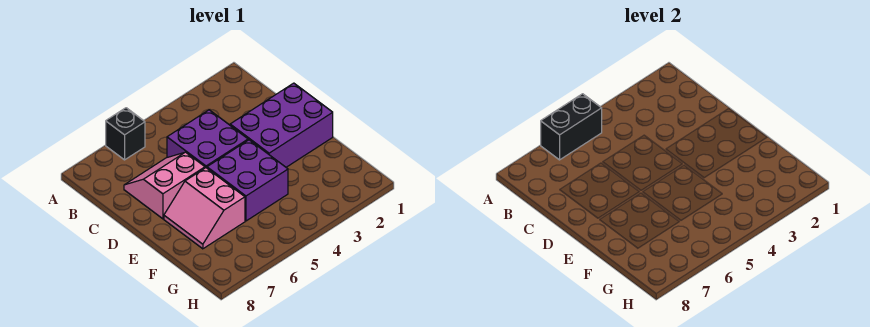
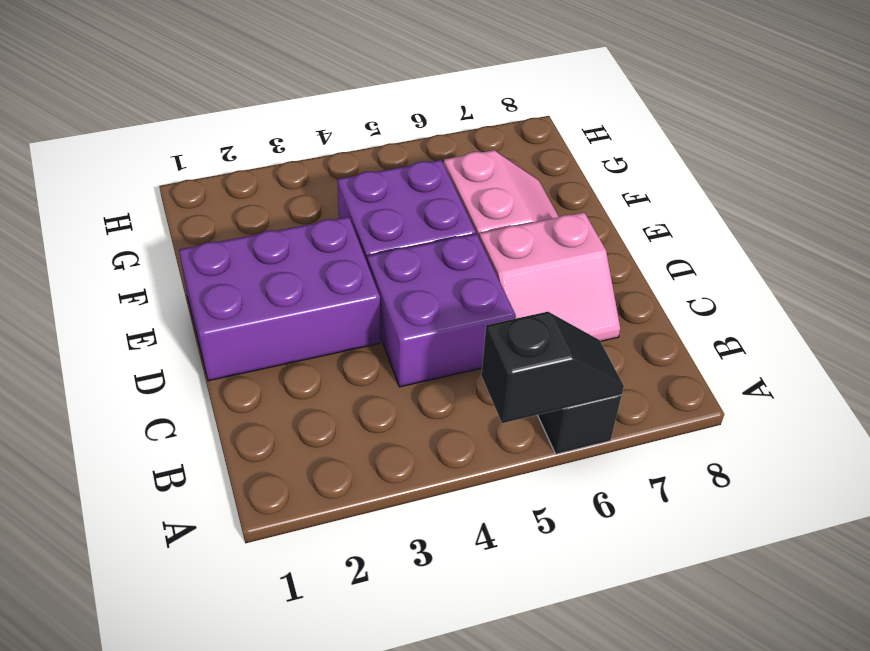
black 1x2 brick [541,94,602,160] -> black 1x2 slope [481,312,624,423]

